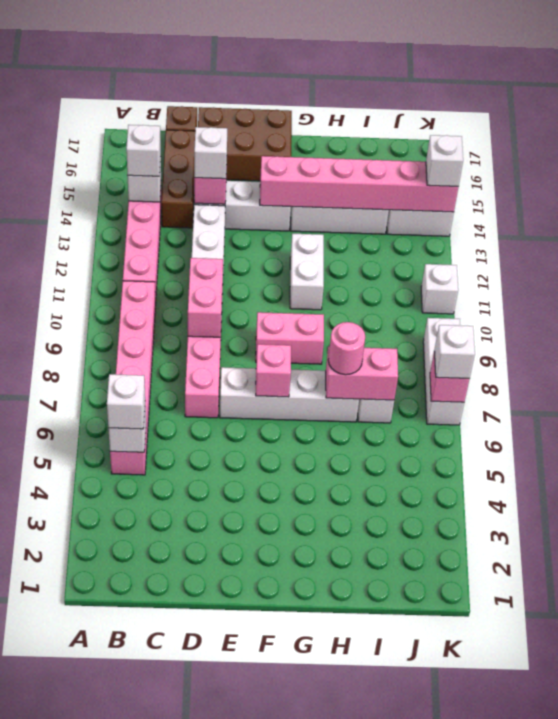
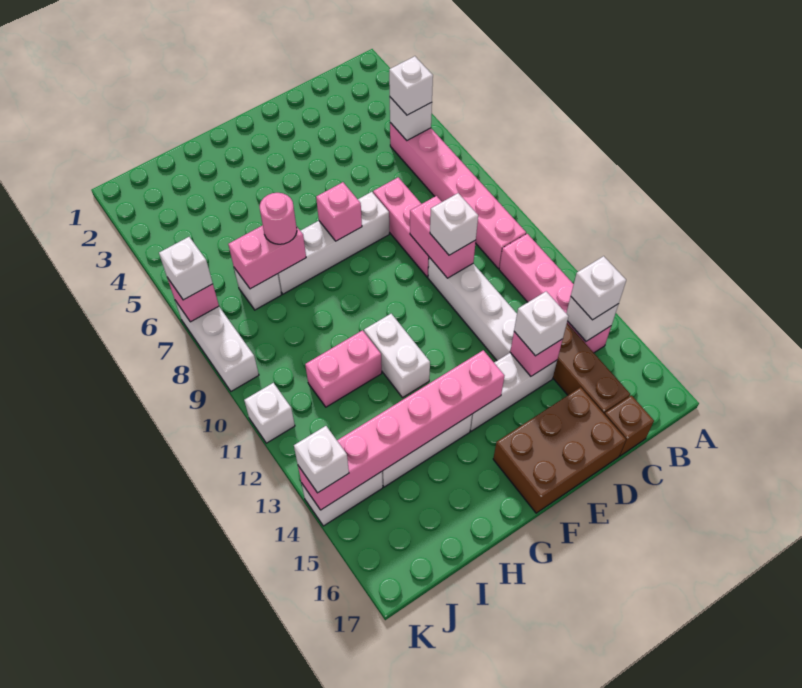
none -> white 1x1 brick [430,193,478,255]
pink 1x2 brick [256,312,324,364] -> pink 1x2 brick moved to [305,330,382,407]

